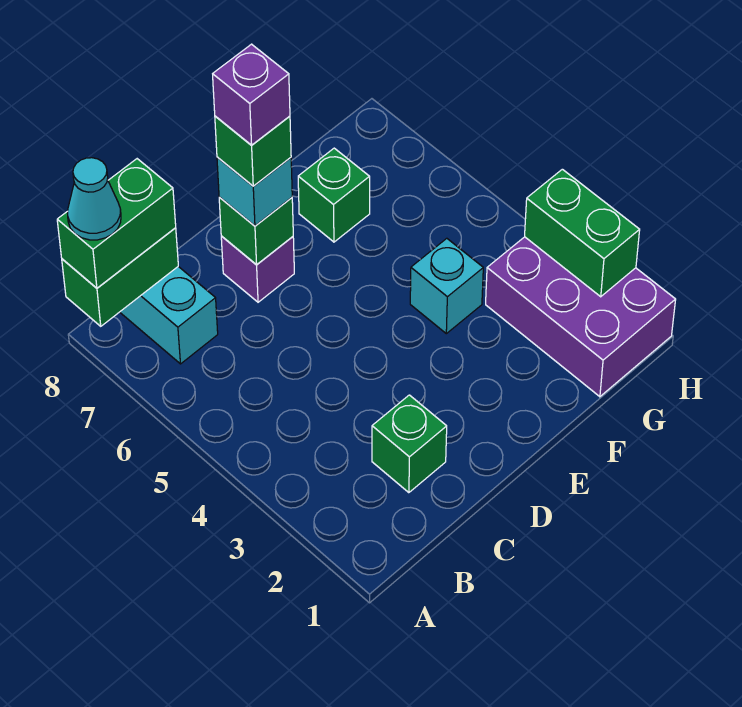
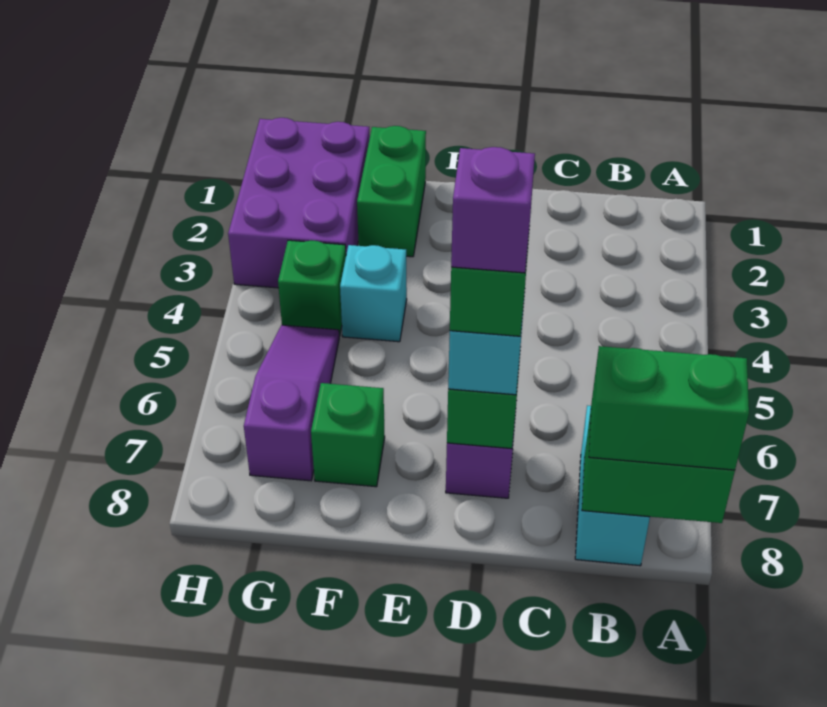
cyan 1x1 cone [68,158,121,240] -> none
green 1x1 brick [372,395,447,493] -> green 1x1 brick moved to [278,240,346,336]
none -> purple 1x3 slope [244,325,339,481]
green 1x2 brick [525,169,640,297] -> green 1x2 brick moved to [357,126,426,257]

